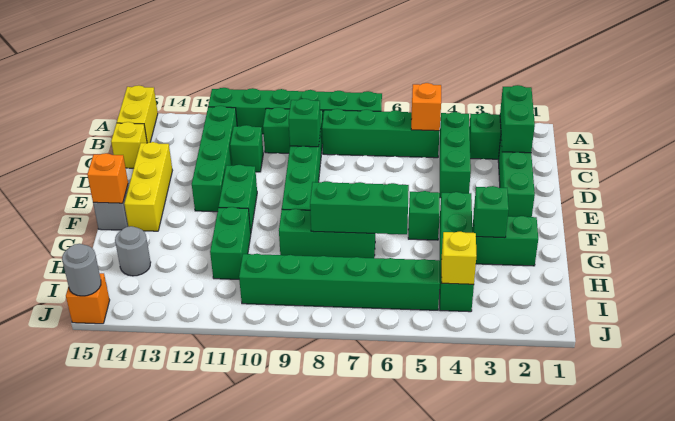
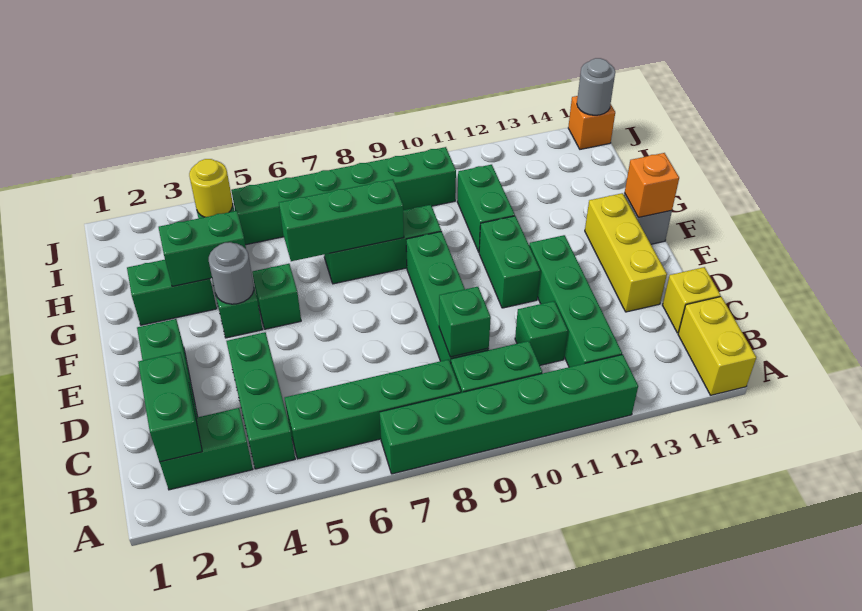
orange 1x1 brick [411,83,441,131] -> none
green 1x1 brick [474,186,509,238] -> green 1x2 brick [159,211,246,286]
grey 1x1 round brick [115,226,151,276] -> grey 1x1 round brick moved to [209,242,254,304]
yellow 1x1 brick [441,232,477,284] -> yellow 1x1 round brick [189,159,233,217]

